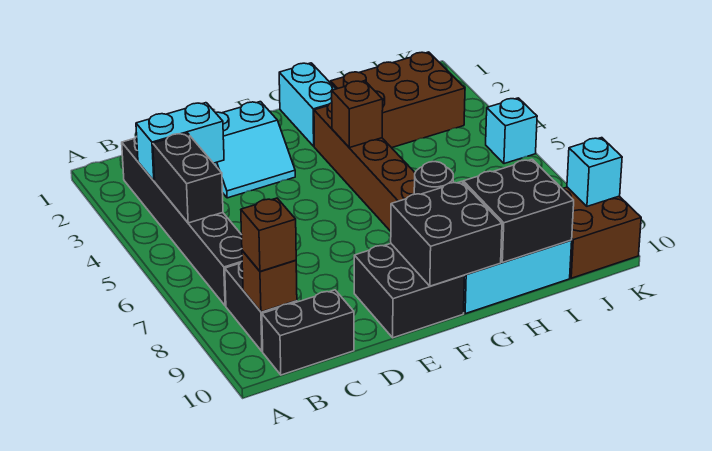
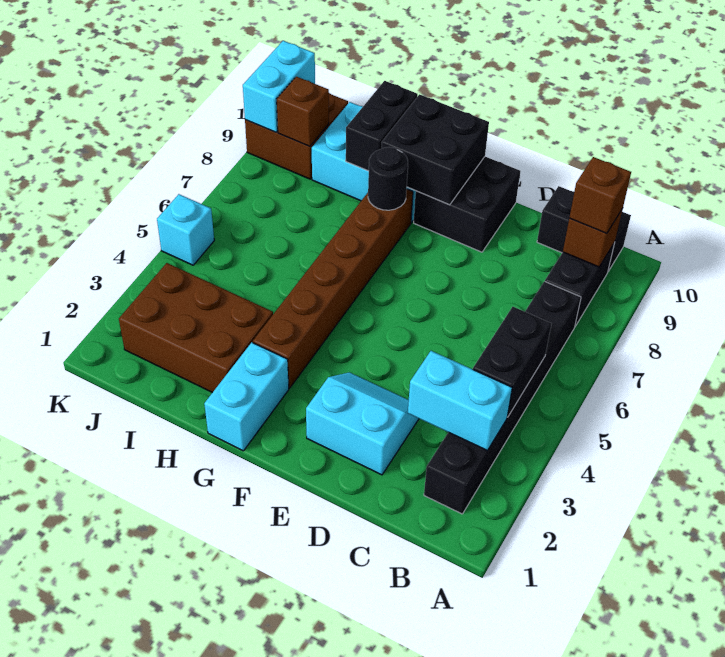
brown 1x1 brick [332,81,383,148] -> brown 1x1 brick moved to [277,77,329,146]
black 2x2 brick [463,159,574,262] -> black 1x2 brick [346,81,418,171]
cyan 1x1 brick [567,138,622,206] -> cyan 1x2 brick [243,41,315,132]

